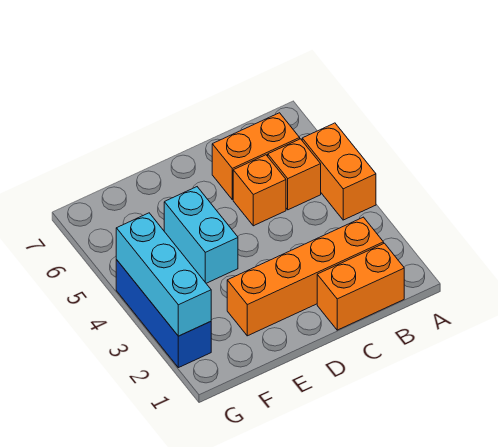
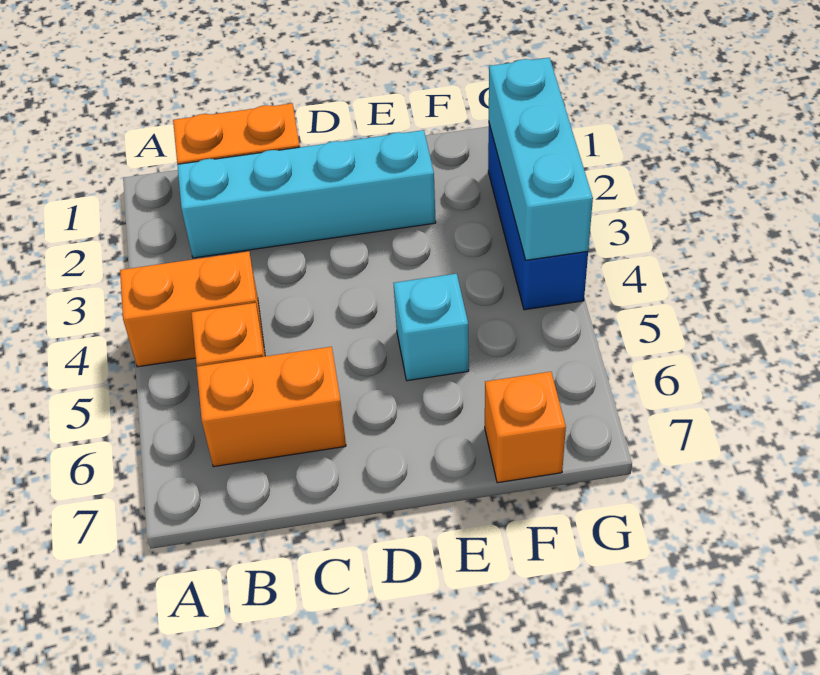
orange 1x2 brick [302,123,376,220] -> orange 1x2 brick turned to [120,251,264,367]
orange 1x4 brick [227,217,384,336] -> cyan 1x4 brick [177,130,436,258]
orange 1x1 brick [233,155,286,226] -> orange 1x1 brick moved to [485,372,566,483]
cyan 1x2 brick [164,187,238,283] -> cyan 1x1 brick [394,274,469,381]

